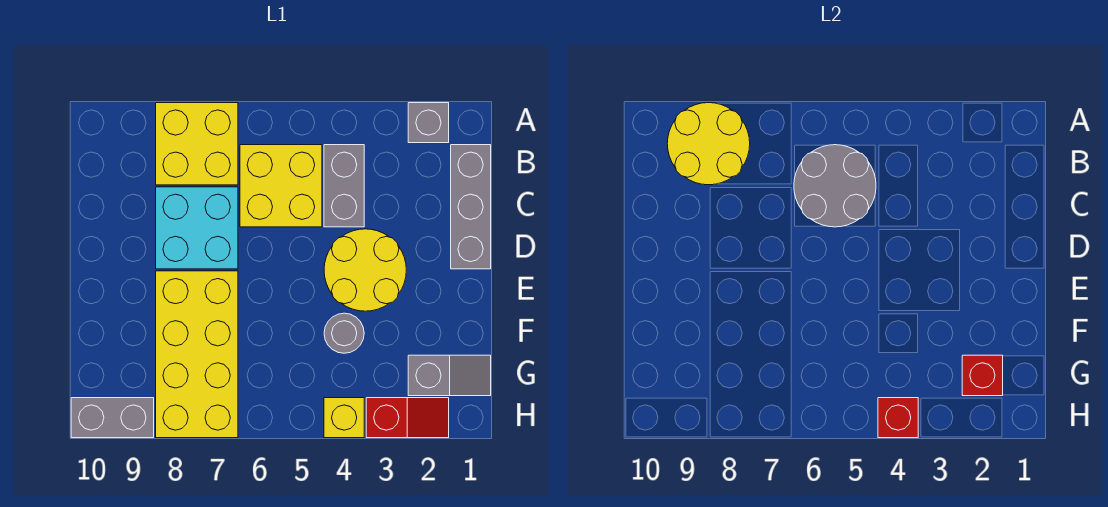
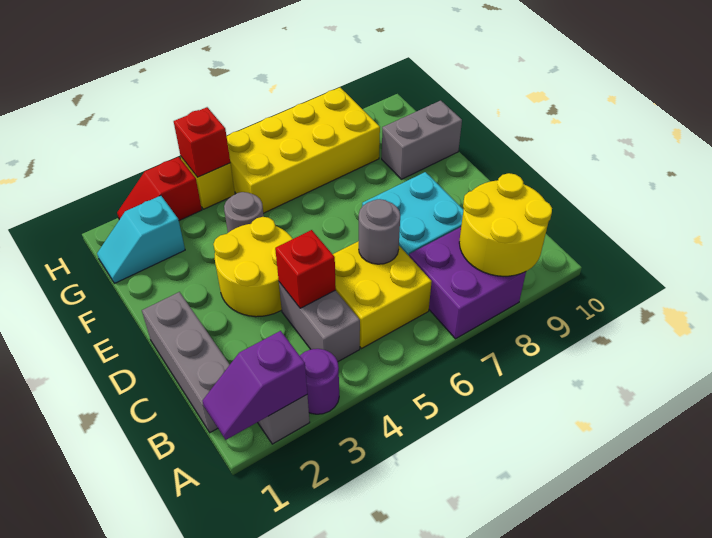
none -> purple 1x2 slope [202,331,307,440]
none -> purple 1x1 round brick [300,349,339,414]
yellow 2x2 brick [156,103,238,185] -> purple 2x2 brick [409,227,526,339]
grey 2x2 round brick [794,145,876,227] -> grey 1x1 round brick [359,199,400,264]
yellow 2x4 brick [156,271,238,438] -> yellow 2x4 brick turned to [227,88,380,213]
grey 1x2 slope [408,355,491,396] -> cyan 1x2 slope [97,196,185,283]
red 1x1 brick [962,355,1003,396] -> red 1x1 brick moved to [275,230,336,308]
grey 1x2 brick [71,398,154,438] -> grey 1x2 brick moved to [382,101,462,179]

